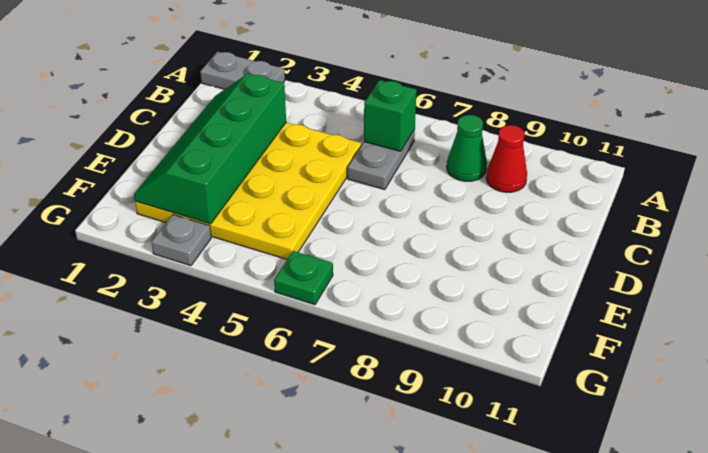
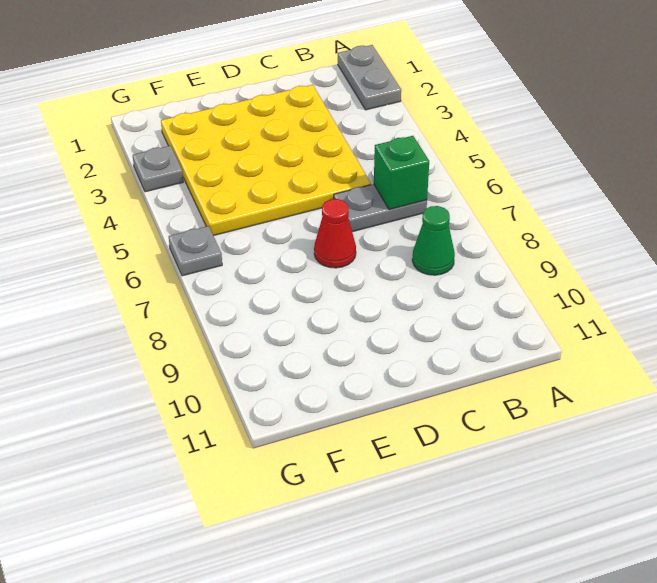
red 1x1 cone [486,125,527,192] -> red 1x1 cone moved to [314,199,356,268]
green 2x4 slope [134,74,286,224] -> none
green 1x1 plate [274,251,333,305] -> grey 1x1 plate [169,226,222,276]

